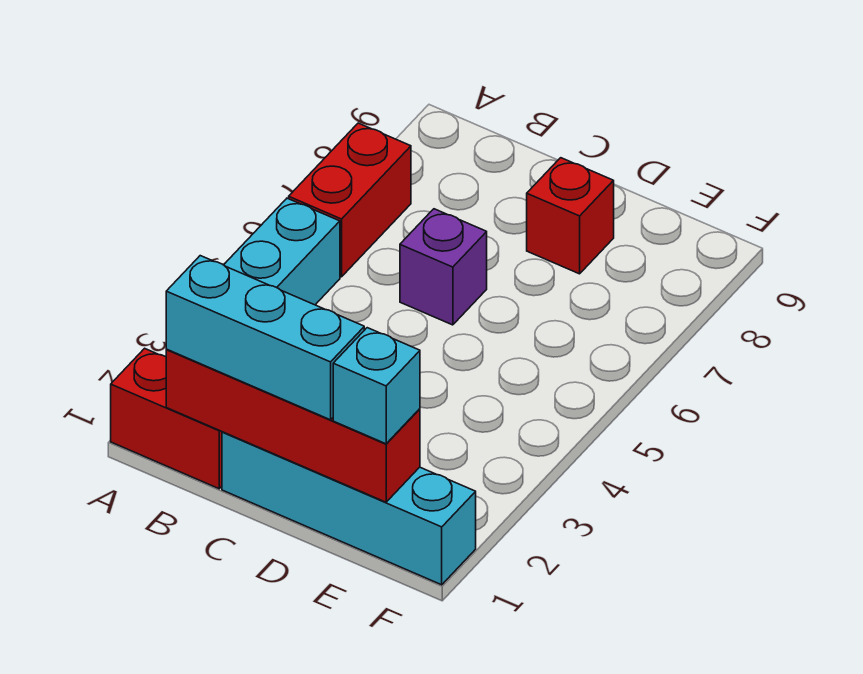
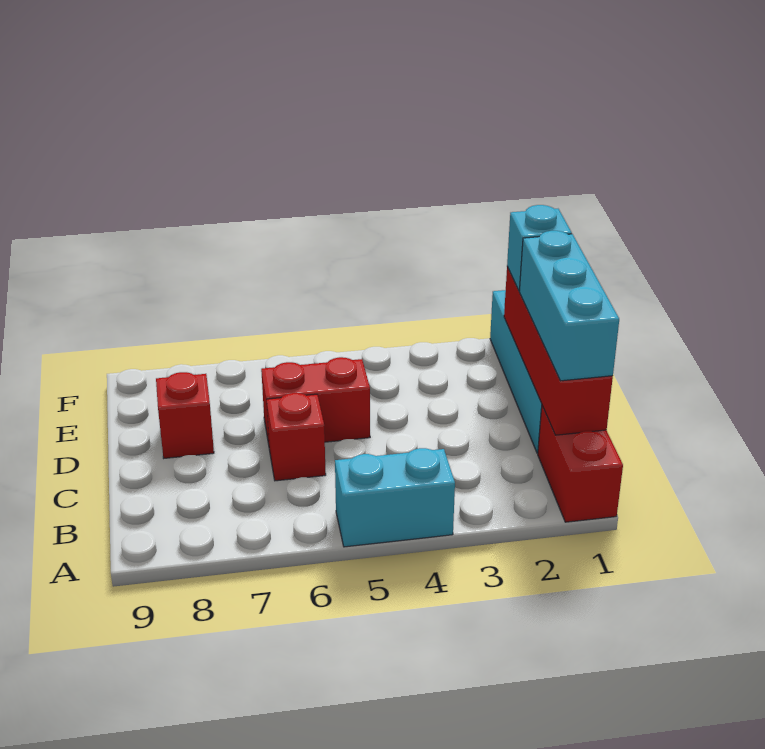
red 1x2 brick [289,123,411,277] -> red 1x2 brick moved to [261,357,370,444]
purple 1x1 brick [400,209,487,325] -> red 1x1 brick [267,393,326,481]

